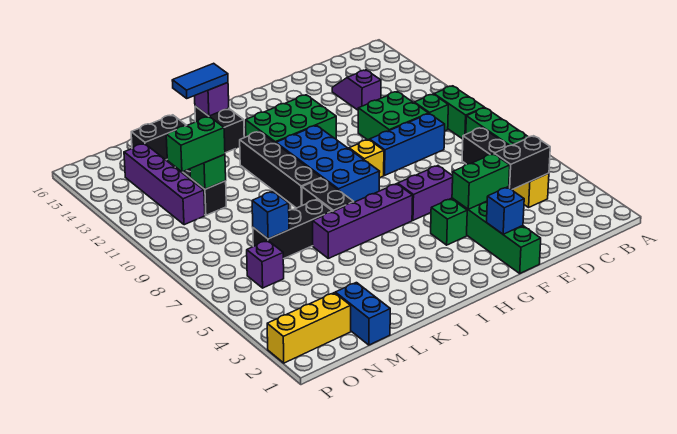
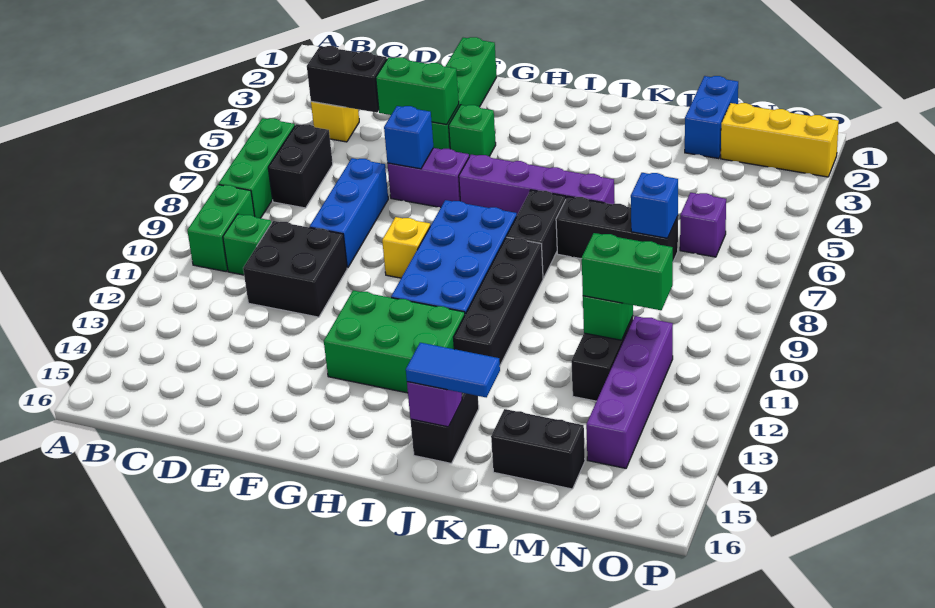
blue 1x3 brick [370,114,445,175] -> blue 1x3 brick turned to [310,158,388,268]
green 2x2 brick [358,92,429,140] -> black 2x2 brick [243,221,347,317]
purple 1x2 slope [332,70,381,110] -> none
blue 1x1 brick [487,187,524,234] -> blue 1x1 brick moved to [384,106,434,169]

